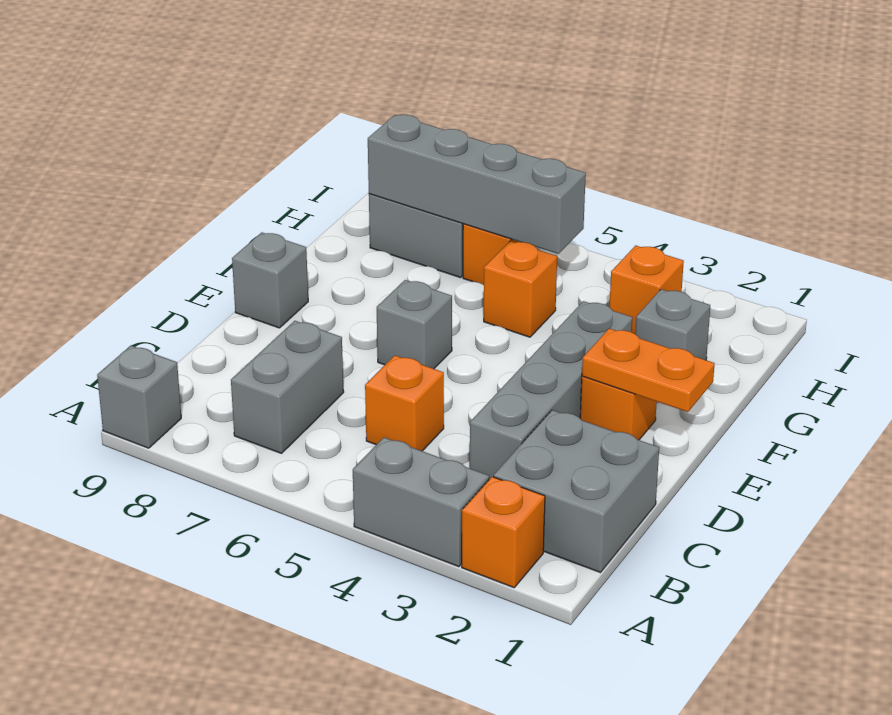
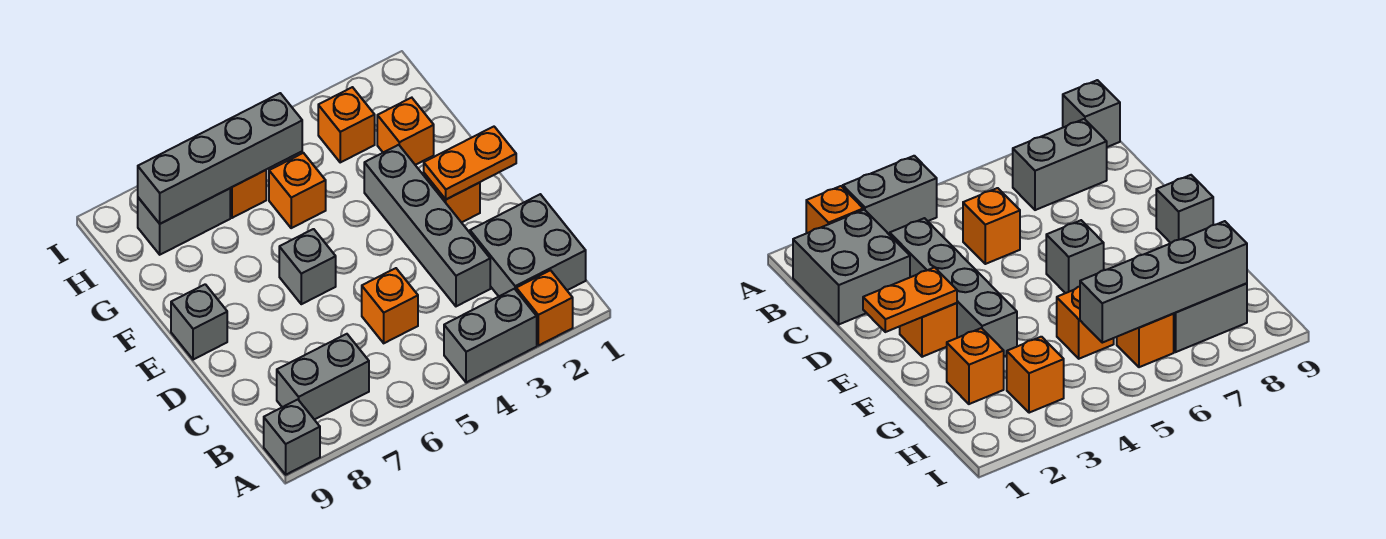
grey 1x2 brick [231,321,344,453] -> grey 1x2 brick turned to [277,334,369,420]
grey 1x1 brick [635,289,710,360] -> orange 1x1 brick [377,98,434,165]

